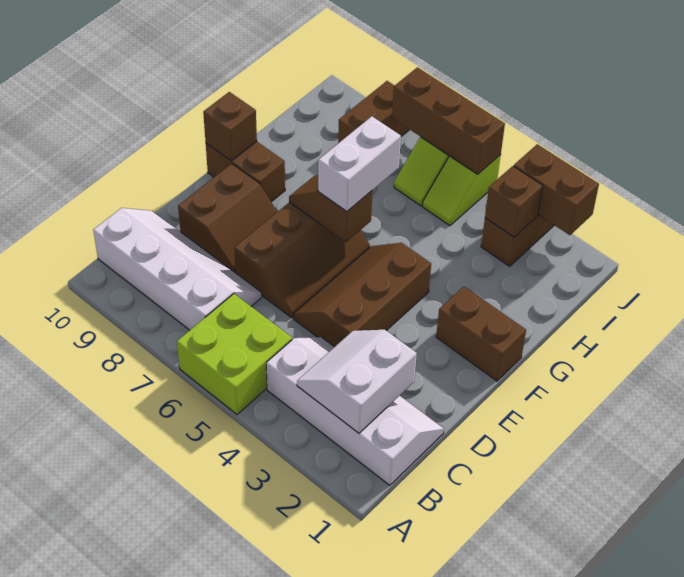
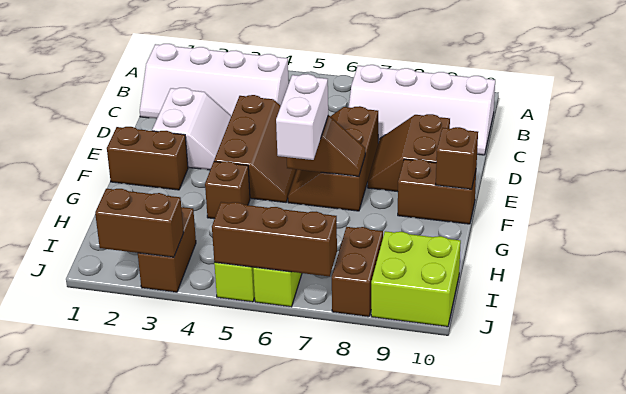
lime 2x2 brick [177,294,292,414] -> lime 2x2 brick moved to [371,231,461,327]
white 2x2 slope [297,330,417,433] -> white 2x2 slope moved to [152,88,231,170]
brown 1x1 brick [485,166,543,237] -> brown 1x1 brick moved to [205,161,250,219]

